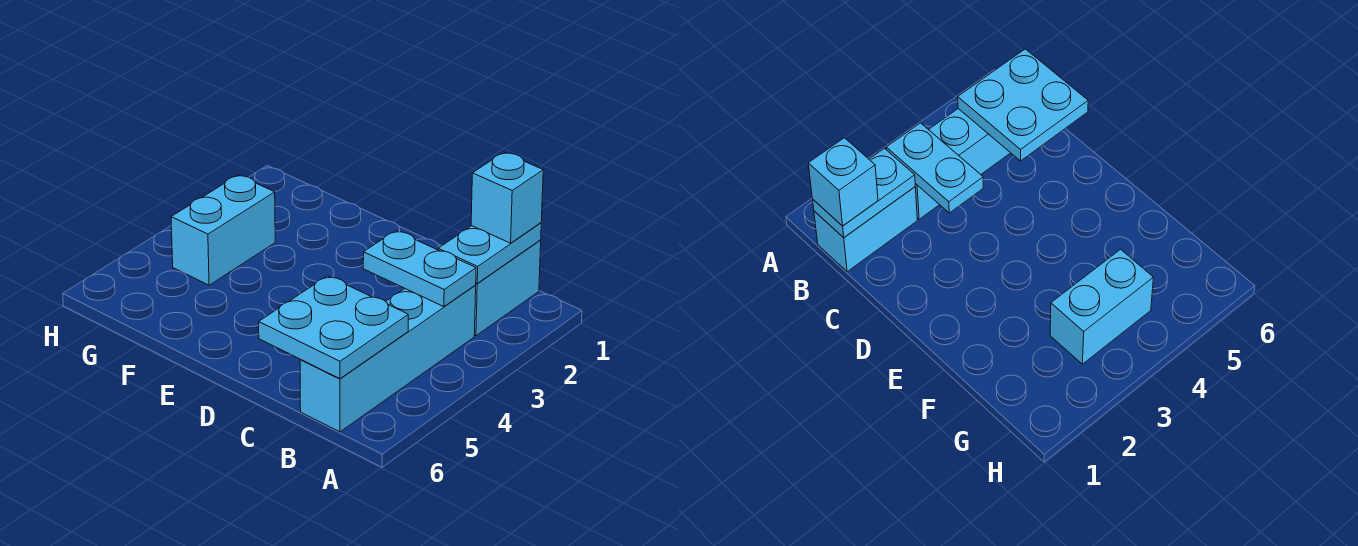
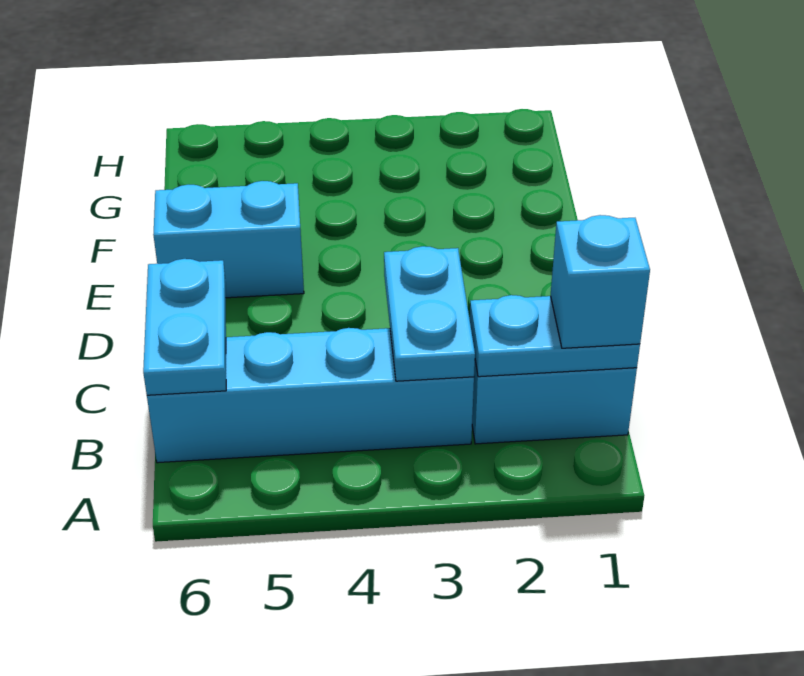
cyan 2x2 plate [259,276,408,379] -> cyan 1x2 plate [143,259,226,395]
cyan 1x2 brick [171,175,275,285] -> cyan 1x2 brick moved to [153,181,304,298]

